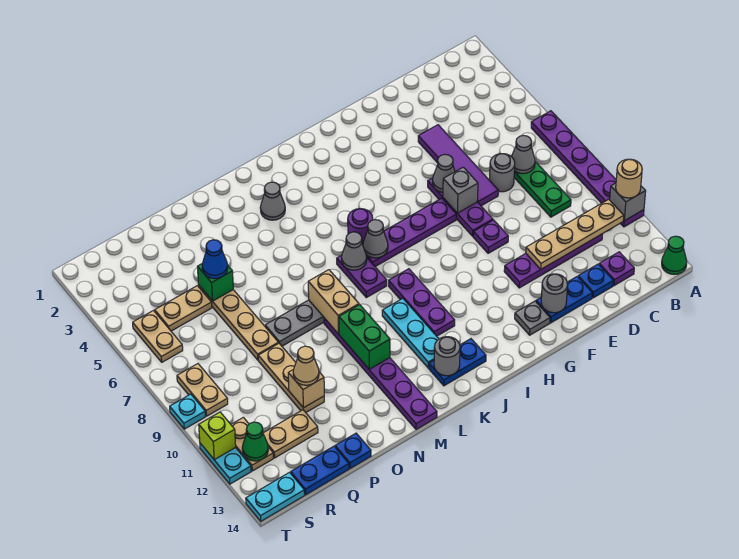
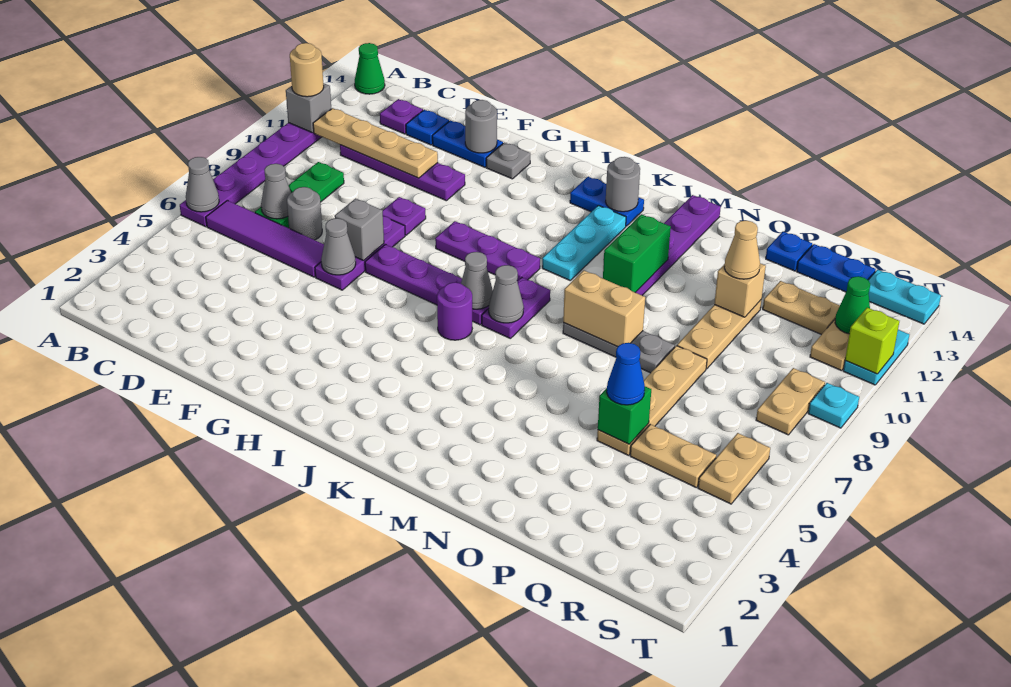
purple 1x4 tile [418,125,498,206] -> purple 1x4 tile turned to [206,200,324,277]
purple 1x3 plate [389,269,455,336] -> purple 1x3 plate turned to [435,221,540,281]
grey 1x1 cone [260,182,285,220] -> grey 1x1 cone moved to [186,157,219,212]
tan 1x2 brick [308,270,359,334] -> tan 1x2 brick turned to [563,270,645,347]

